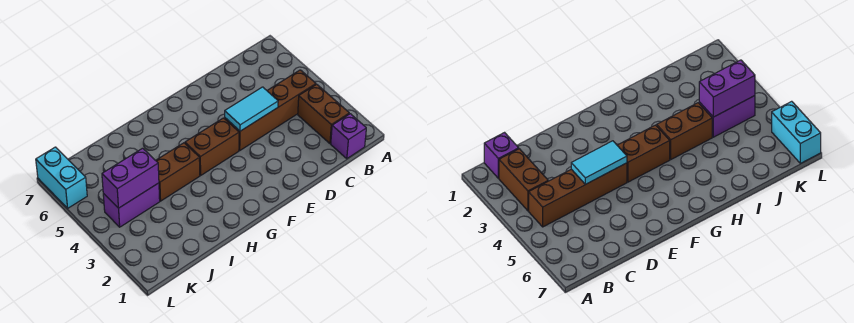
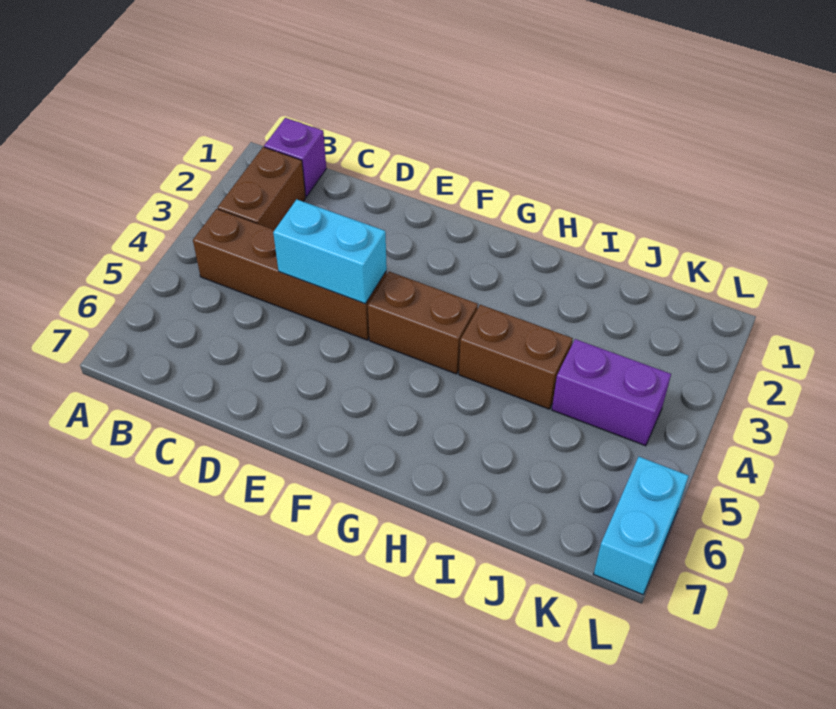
cyan 1x2 tile [225,87,278,131] -> cyan 1x2 brick [273,199,387,304]
purple 1x2 brick [102,148,159,208] -> none

